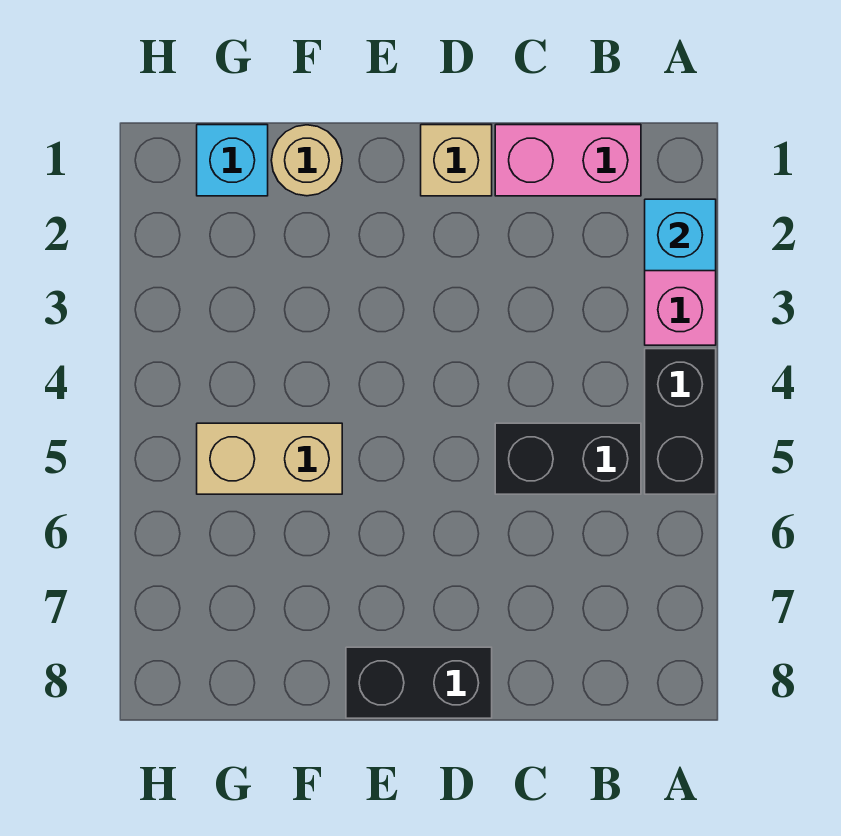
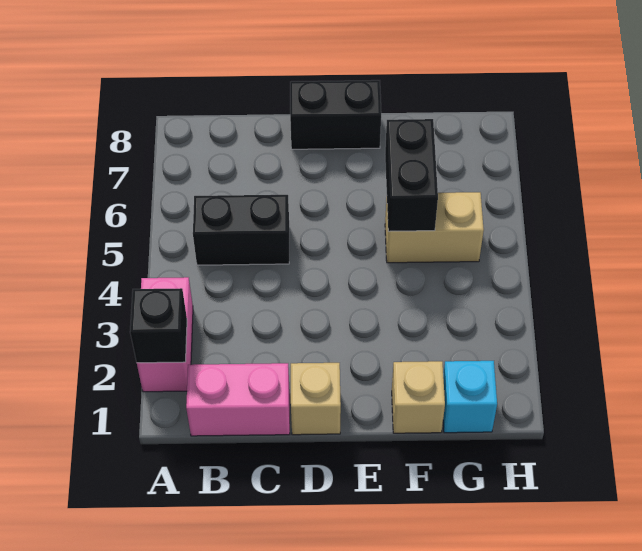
cyan 1x1 brick [645,199,716,271] -> black 1x1 brick [130,288,187,363]
black 1x2 brick [645,349,716,494] -> black 1x2 brick moved to [385,119,438,231]
tan 1x1 round brick [271,125,342,196] -> tan 1x1 brick [392,361,445,433]

